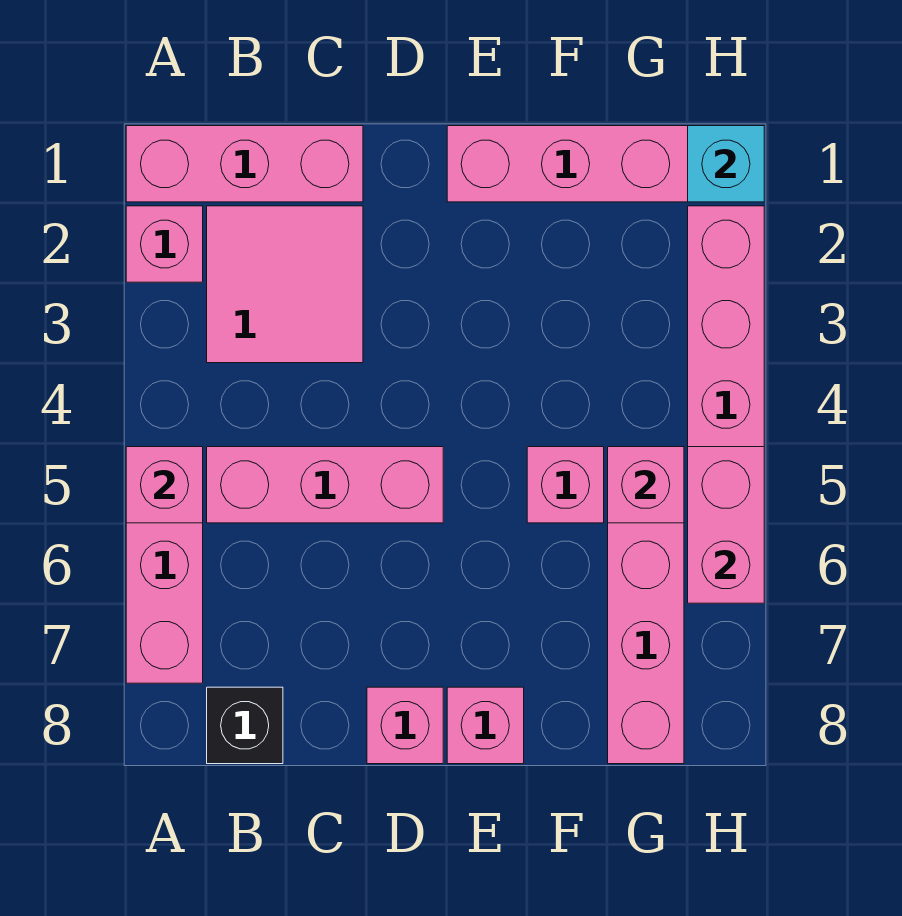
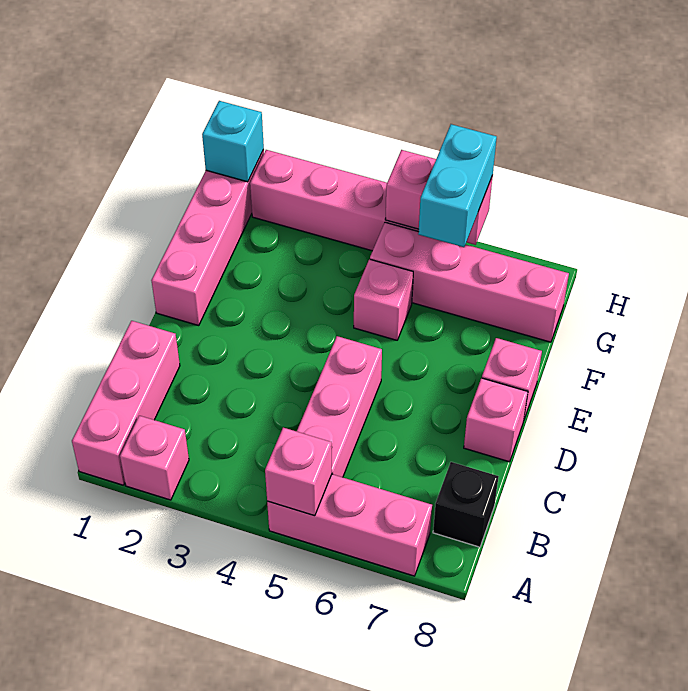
pink 2x2 tile [207,206,363,363] -> none
pink 1x1 brick [608,447,684,523] -> none
none -> cyan 1x2 brick [418,124,497,247]

